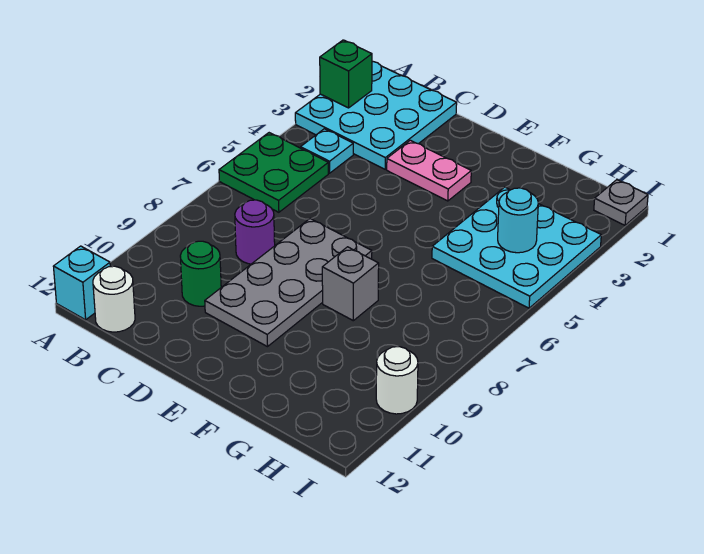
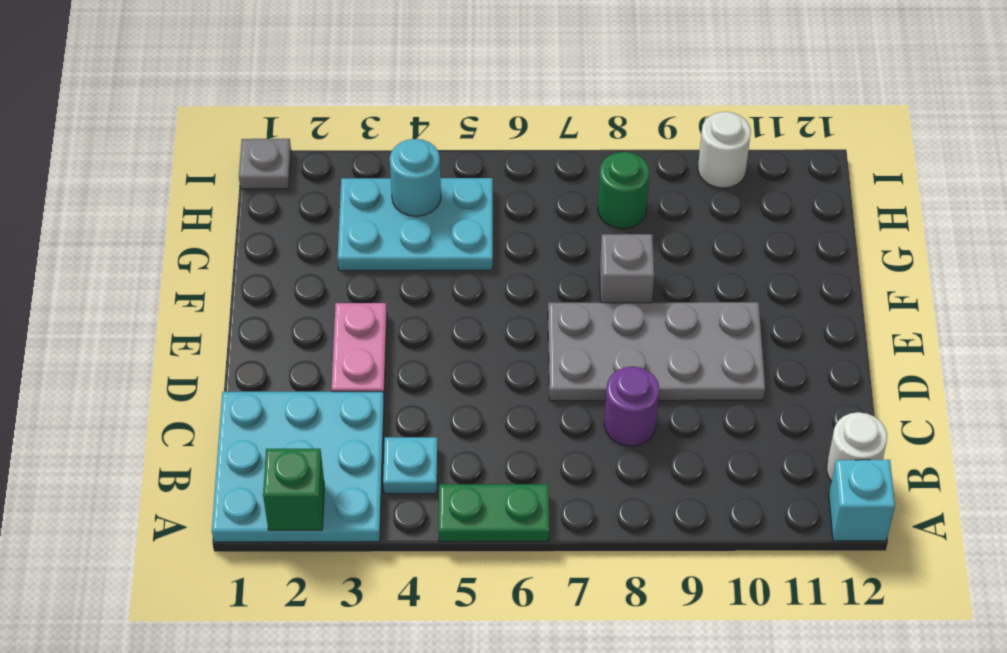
green 2x2 plate [219,133,328,212] -> green 1x2 plate [439,484,549,542]
green 1x1 round brick [180,241,221,306] -> green 1x1 round brick moved to [598,152,649,229]
cyan 3x3 plate [432,187,601,308] -> cyan 2x3 plate [338,178,493,271]

